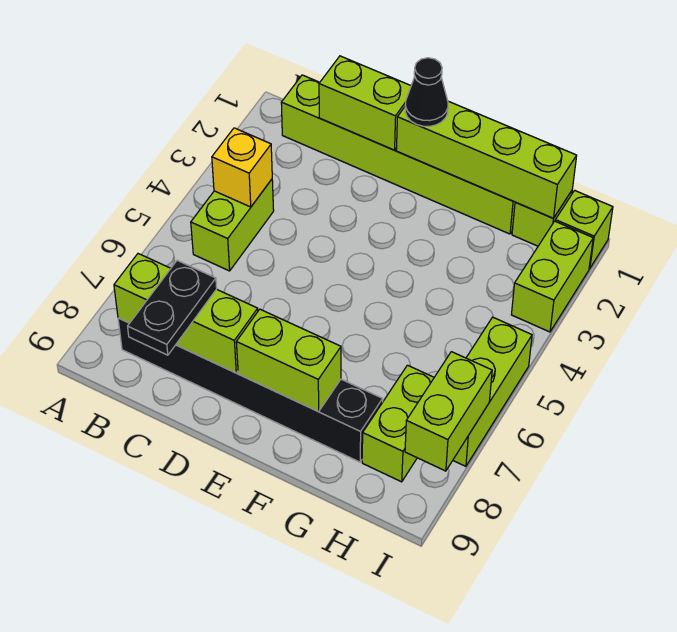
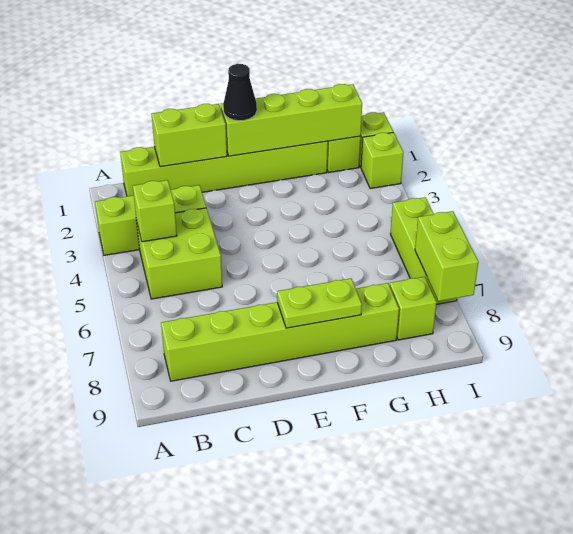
lime 1x2 brick [191,179,274,271] -> lime 2x2 brick [136,208,222,299]
yellow 1x1 brick [212,128,272,207] -> lime 1x1 brick [133,180,177,242]
black 1x6 brick [118,318,383,462] -> lime 1x6 brick [161,283,399,381]
lime 1x3 brick [114,254,258,373] -> lime 1x3 brick moved to [95,185,206,255]
black 1x2 plate [128,260,217,355] -> none
lime 1x2 brick [236,309,341,412] -> lime 1x2 plate [277,278,362,328]
lime 1x2 brick [362,365,434,482] -> lime 1x1 brick [390,277,437,340]
lime 1x2 brick [511,221,593,332] -> lime 1x1 brick [361,132,403,189]

